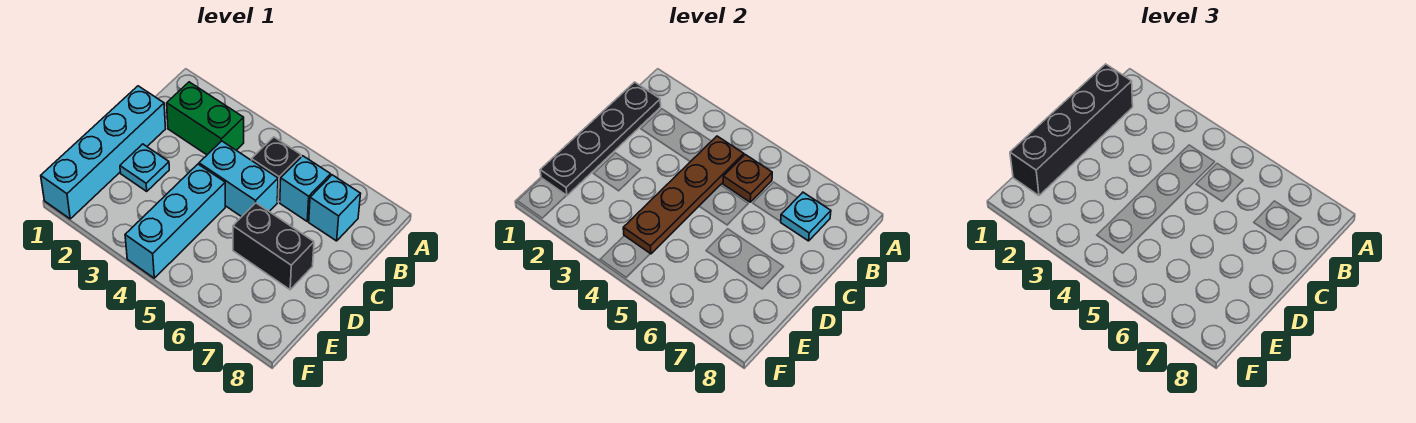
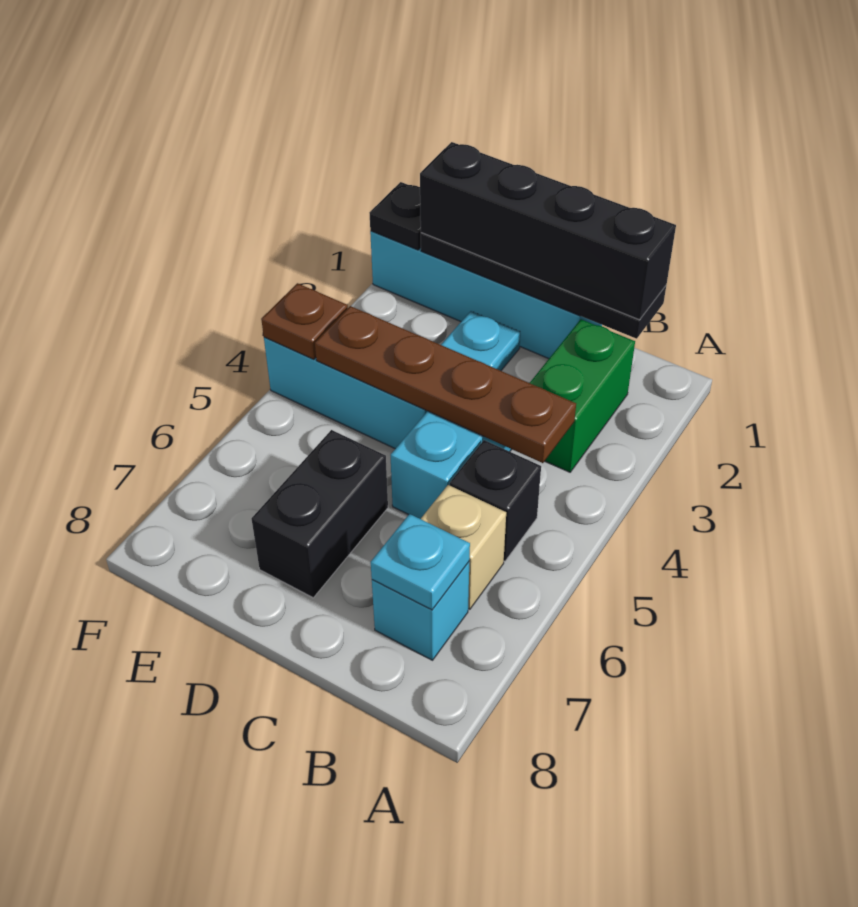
brown 1x1 plate [723,155,772,202] -> brown 1x1 plate moved to [261,283,348,359]
cyan 1x1 brick [280,156,331,221] -> tan 1x1 brick [421,485,506,609]
none -> black 1x1 plate [370,182,421,250]

